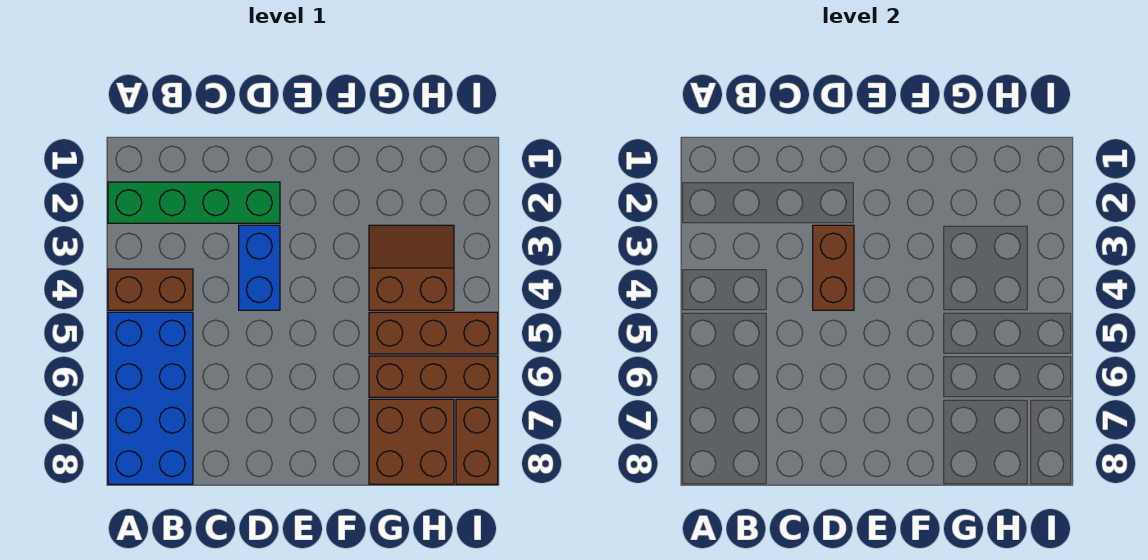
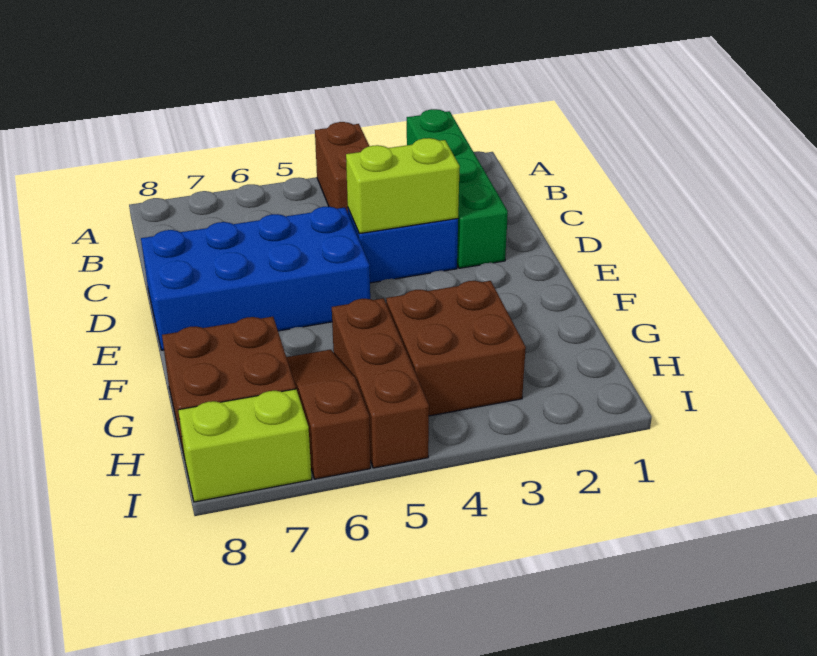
blue 2x4 brick [108,312,193,484] -> blue 2x4 brick moved to [141,207,370,350]
brown 1x2 brick [813,225,854,310] -> lime 1x2 brick [346,138,460,234]
brown 2x2 slope [369,225,454,310] -> brown 2x2 brick [386,281,526,416]
brown 1x3 brick [369,356,498,397] -> brown 1x3 slope [286,350,370,479]
brown 1x2 brick [456,399,498,484] -> lime 1x2 brick [178,389,312,502]

